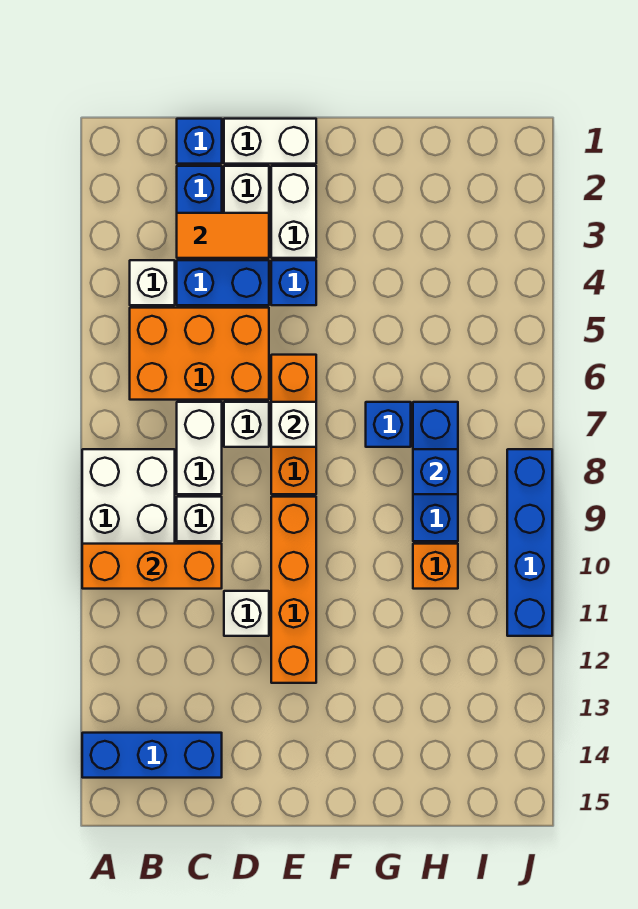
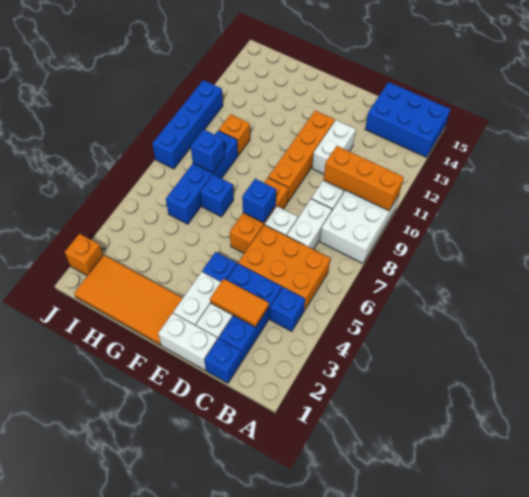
blue 1x3 brick [82,733,222,778] -> blue 2x3 brick [365,82,450,157]
white 1x1 brick [130,260,175,305] -> blue 1x1 brick [270,287,305,331]
white 1x1 brick [224,591,269,636] -> white 1x2 brick [312,120,356,174]
white 1x1 brick [271,402,316,447] -> blue 1x1 brick [242,179,276,223]
none -> orange 2x4 tile [74,255,183,345]
blue 1x3 brick [413,402,458,541] -> blue 1x4 brick [166,130,238,224]
none -> orange 1x1 brick [65,234,103,276]

